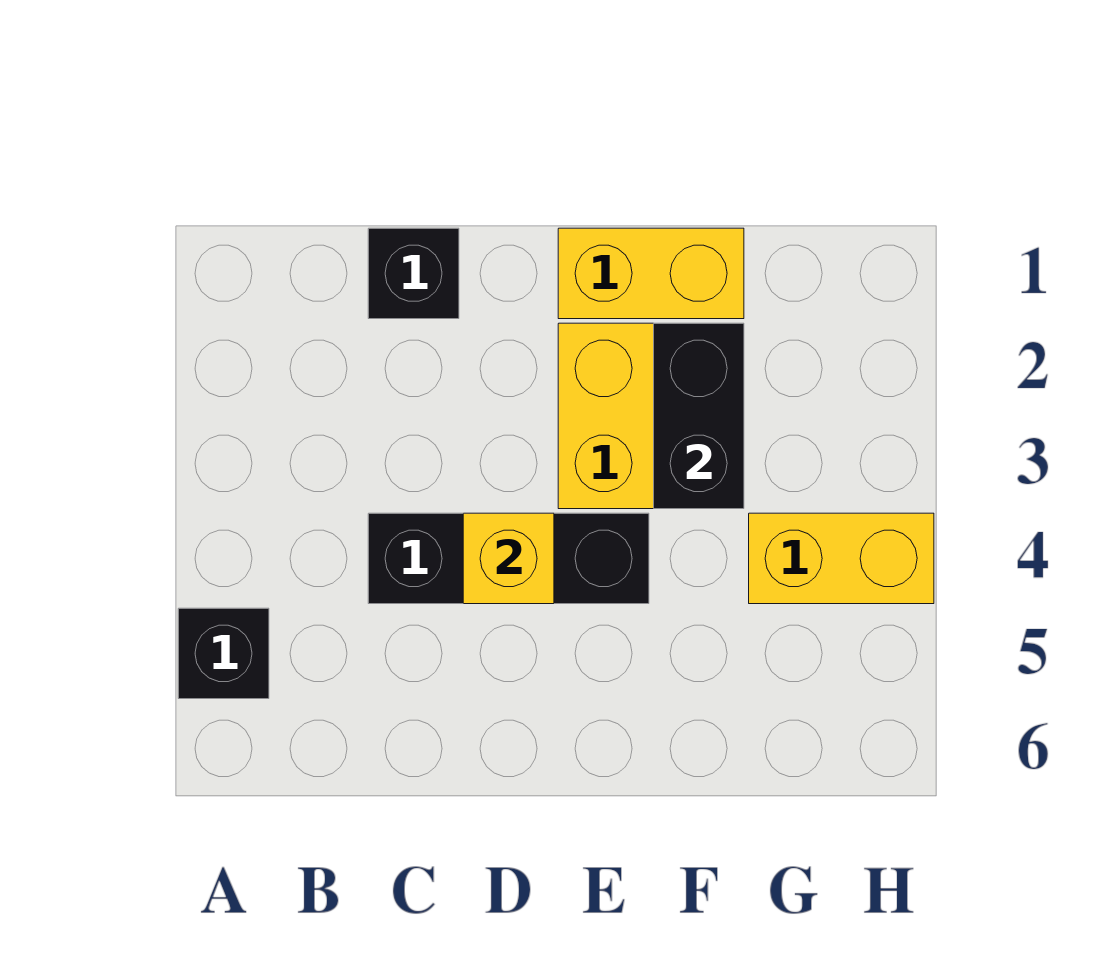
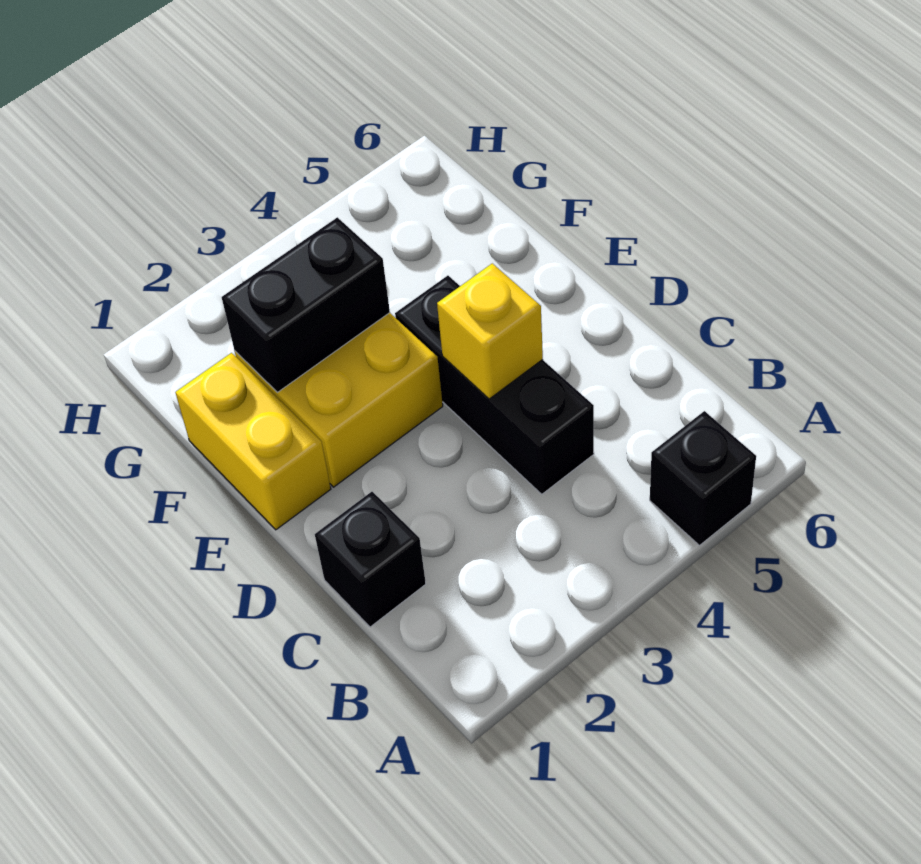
yellow 1x2 brick [749,513,934,604] -> none

